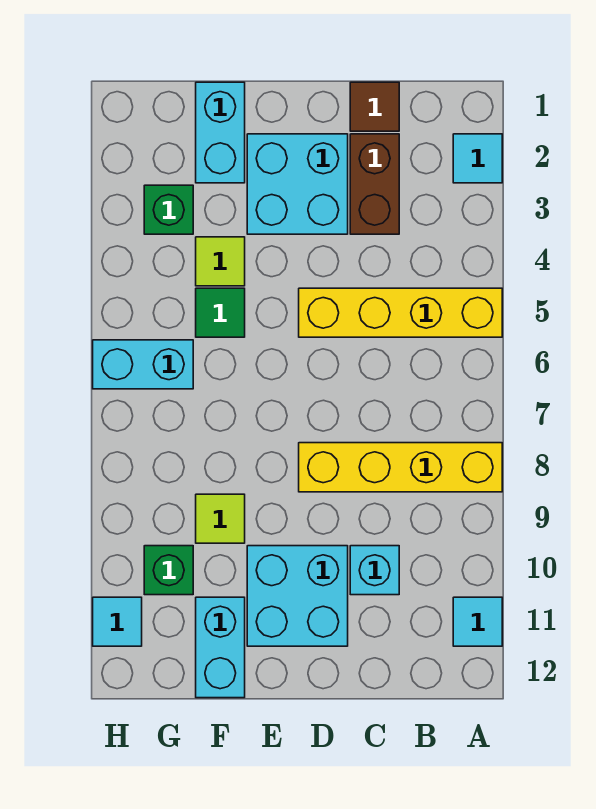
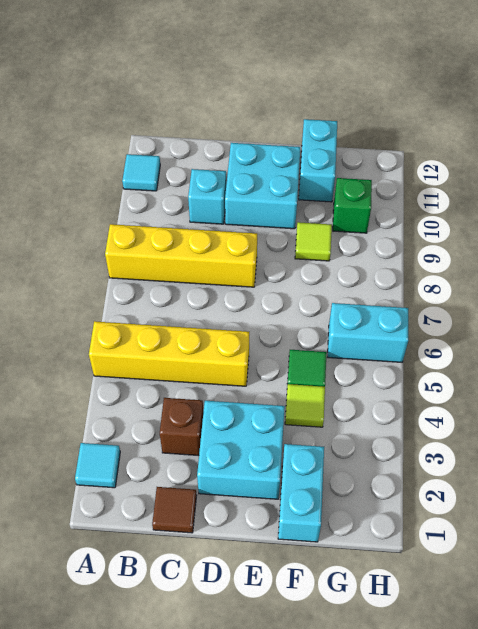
brown 1x2 brick [350,134,399,234] -> brown 1x1 brick [160,398,203,456]
green 1x1 brick [144,185,193,234] -> none
cyan 1x1 tile [93,597,142,646] -> none

